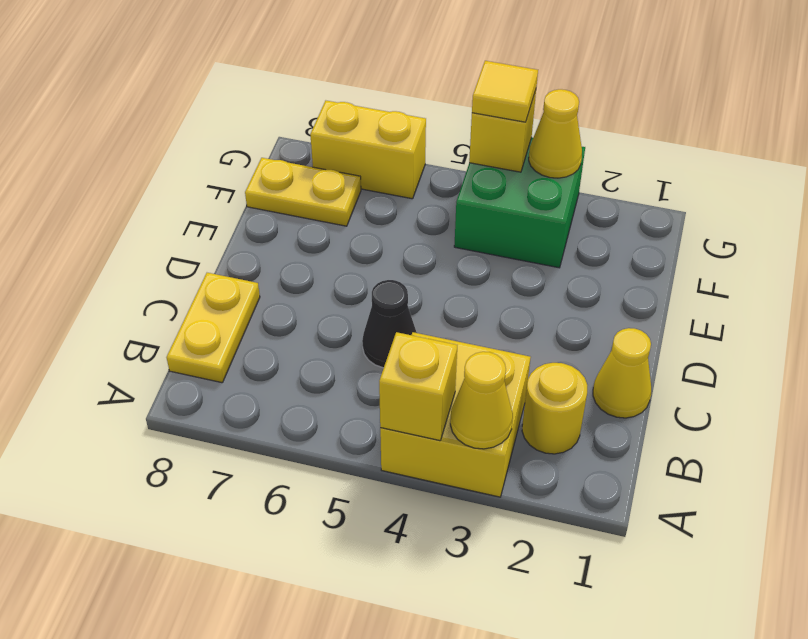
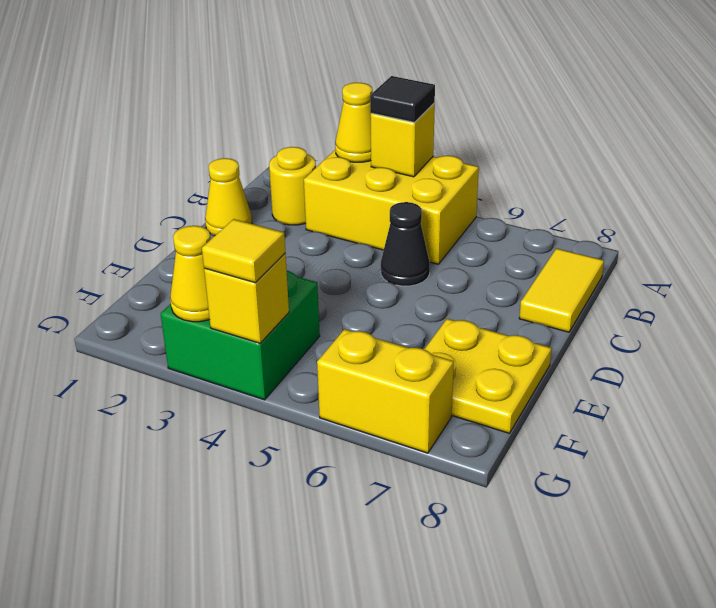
yellow 2x2 brick [380,332,531,497] -> yellow 2x3 brick [304,150,479,264]
none -> black 1x1 tile [370,76,435,122]
yellow 1x2 plate [167,273,260,383] -> yellow 1x2 tile [519,249,604,332]
yellow 1x2 plate [245,158,361,226] -> yellow 2x2 plate [424,319,552,433]

